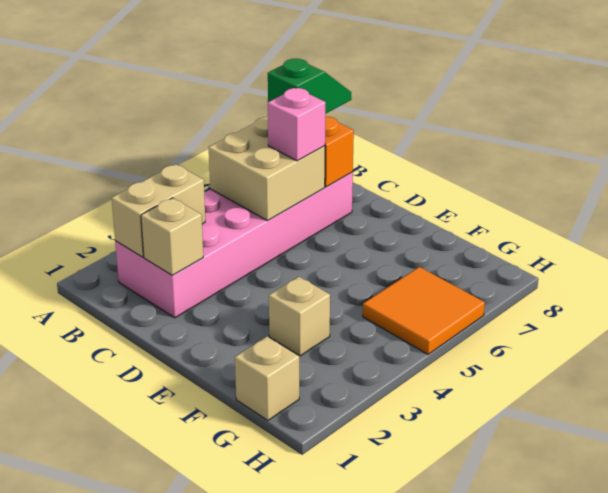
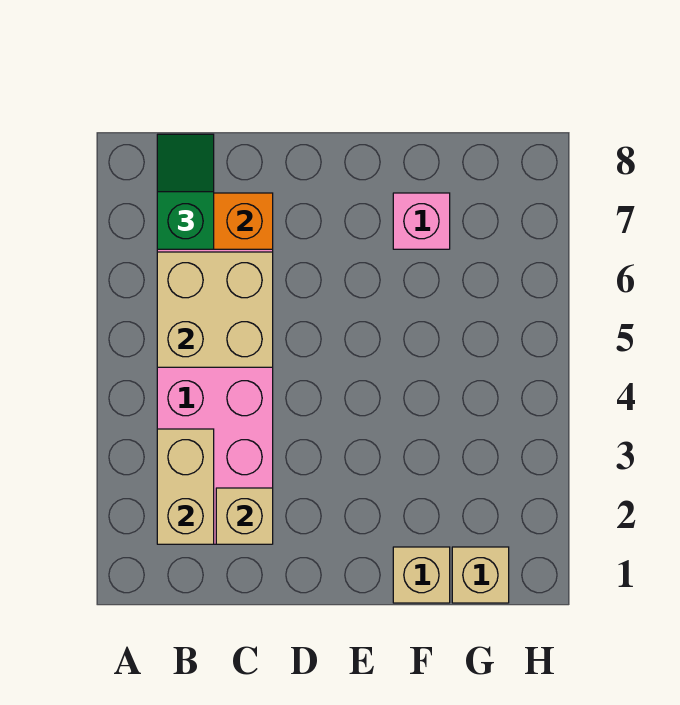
pink 1x1 brick [268,88,326,161] -> pink 1x1 brick moved to [393,193,450,249]
tan 1x1 brick [269,277,330,356] -> tan 1x1 brick moved to [393,547,450,603]
orange 2x2 tile [363,267,485,354] -> none

